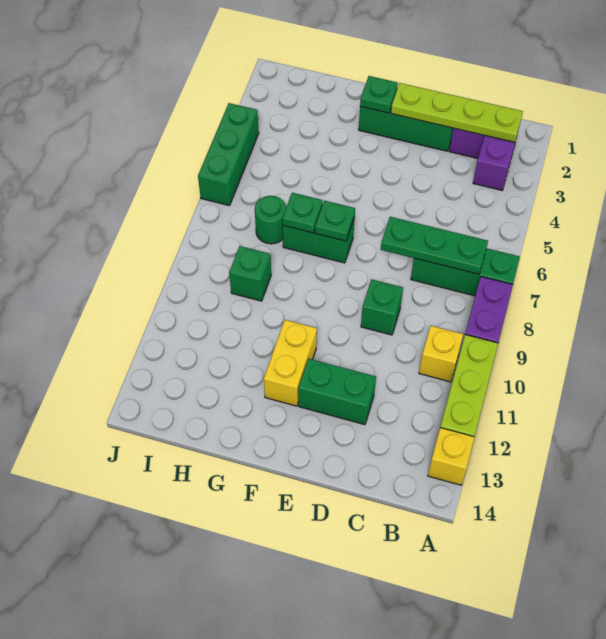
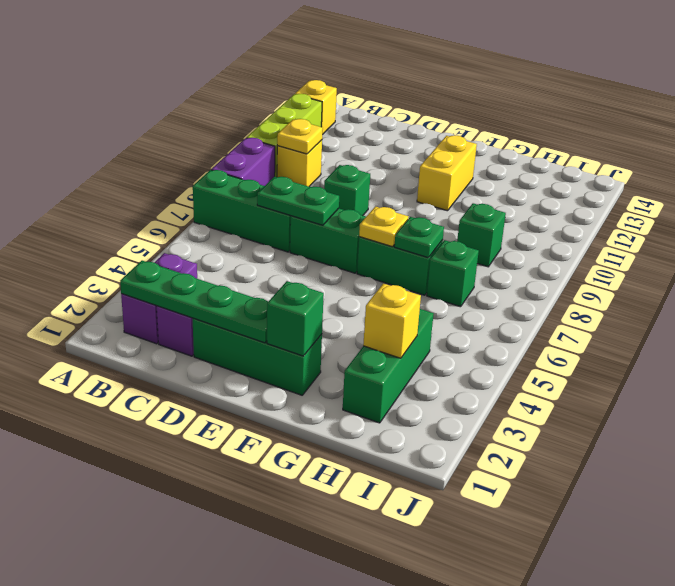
lime 1x4 plate [391,83,523,142] -> green 1x4 plate [120,261,268,343]
green 1x3 plate [381,217,488,274] -> green 1x2 plate [257,176,339,225]
none -> yellow 1x1 plate [277,119,323,154]
green 1x2 brick [298,359,376,425] -> green 1x2 brick moved to [290,208,366,273]
green 1x1 plate [360,76,398,113] -> green 1x1 brick [267,281,324,356]
green 1x1 plate [315,201,355,241] -> yellow 1x1 plate [359,207,408,247]
none -> yellow 1x1 brick [363,284,421,358]
green 1x1 round brick [255,196,286,244] -> green 1x1 brick [427,240,479,307]
green 1x3 brick [198,103,259,206] -> green 1x3 brick moved to [343,309,434,423]

